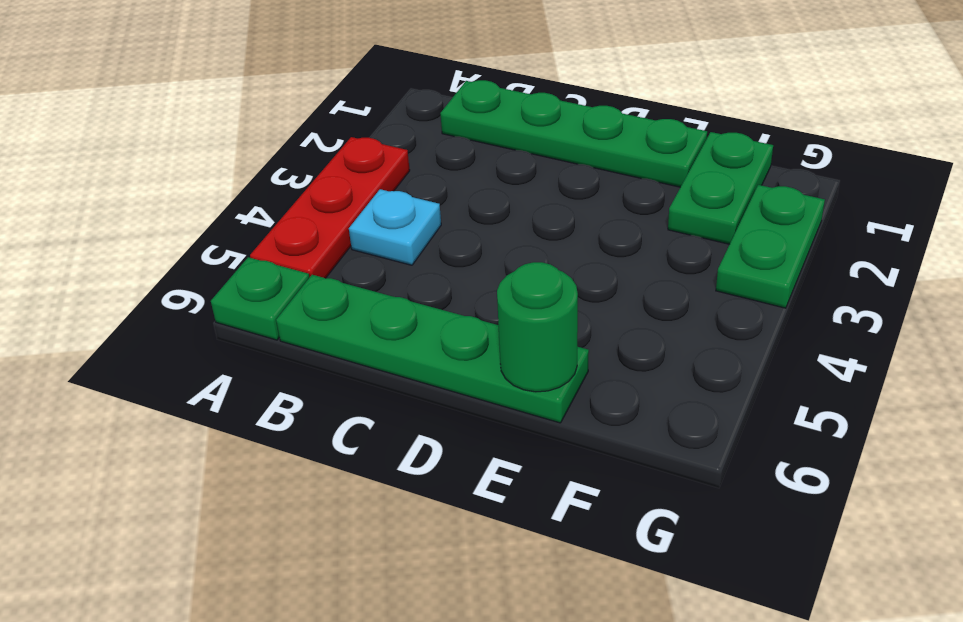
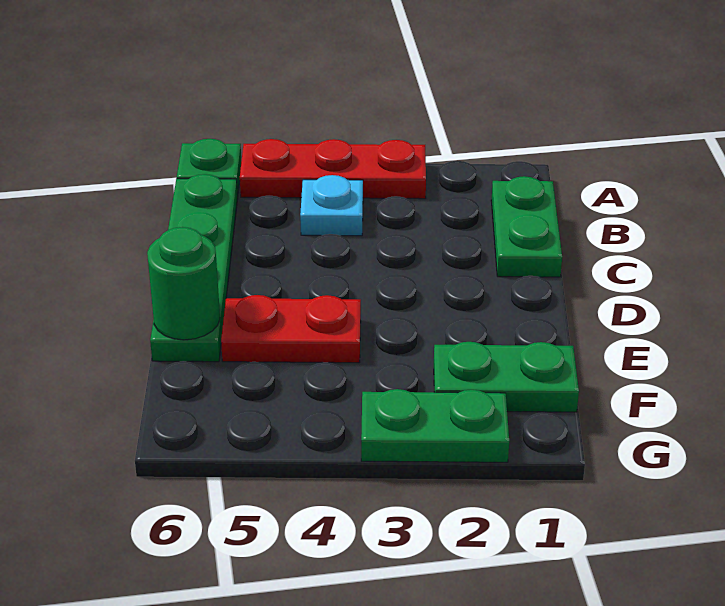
green 1x4 plate [440,80,707,187] -> green 1x2 plate [491,176,562,277]
none -> red 1x2 plate [221,295,361,363]

